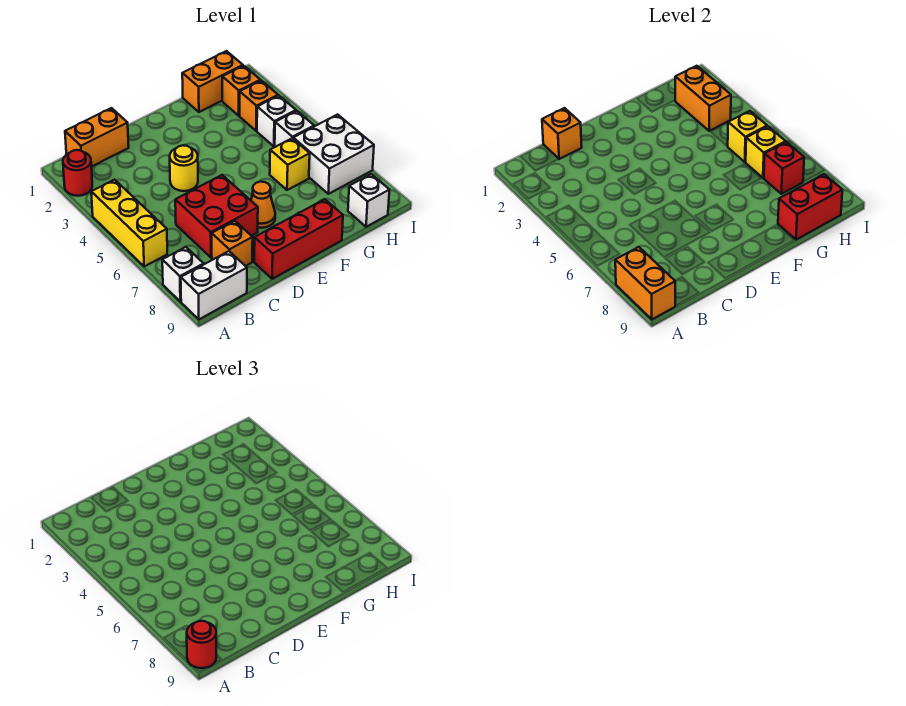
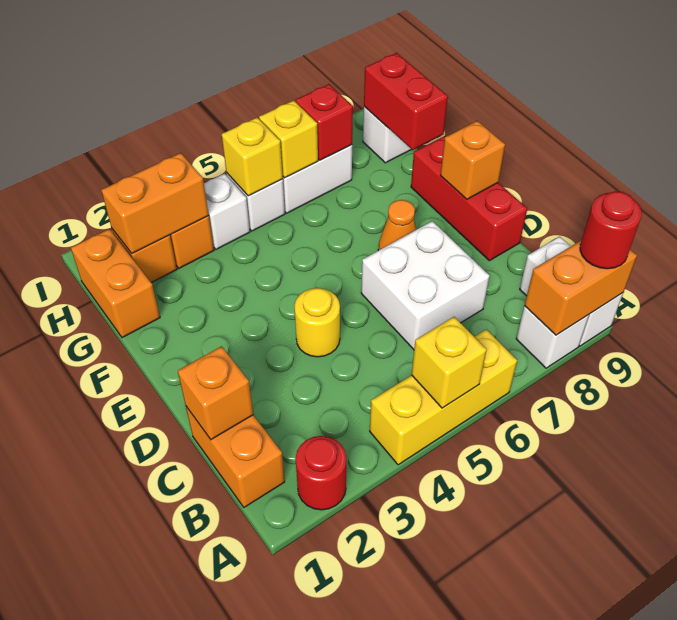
red 2x2 brick [175,175,258,257] -> white 2x2 brick [361,221,489,350]
orange 1x1 brick [212,221,253,266] -> orange 1x1 brick moved to [440,121,505,199]
yellow 1x1 brick [270,138,310,190] -> yellow 1x1 brick moved to [412,317,487,408]

